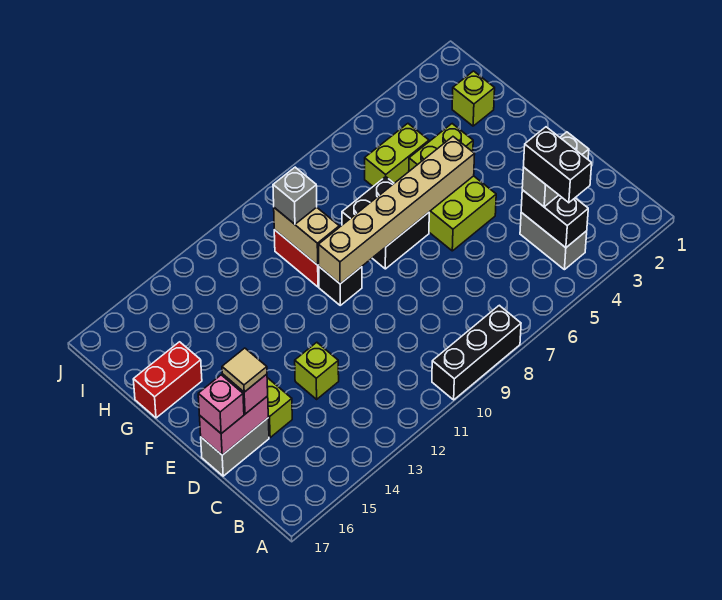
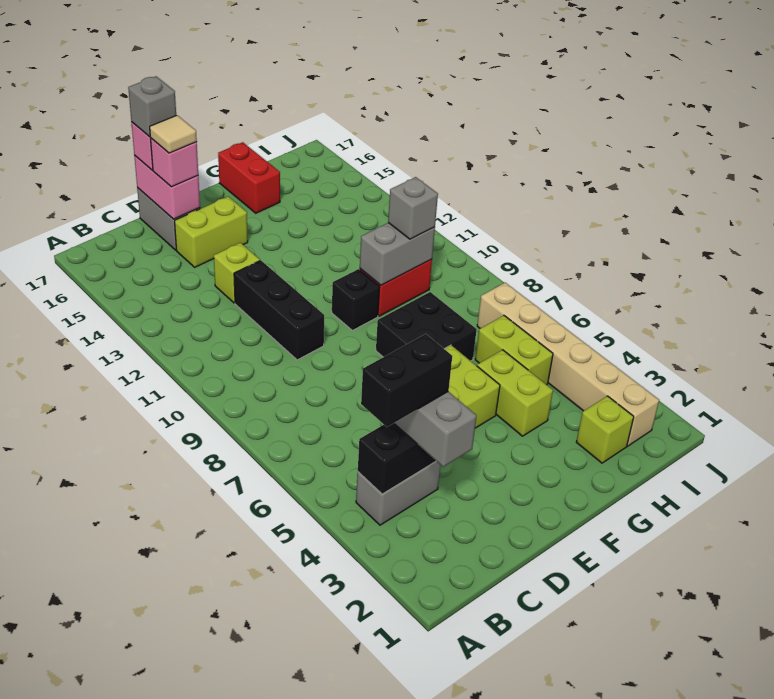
black 1x3 brick [432,305,521,400] -> black 1x3 brick moved to [234,260,324,360]
none -> grey 1x1 brick [128,76,176,137]
tan 1x6 brick [319,137,475,284] -> tan 1x6 brick moved to [477,283,659,446]
tan 1x2 brick [274,207,339,265] -> grey 1x2 brick [360,223,435,285]

